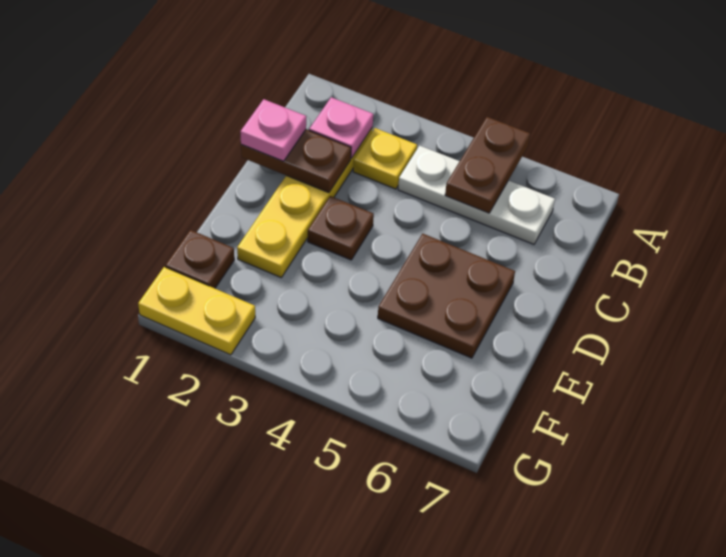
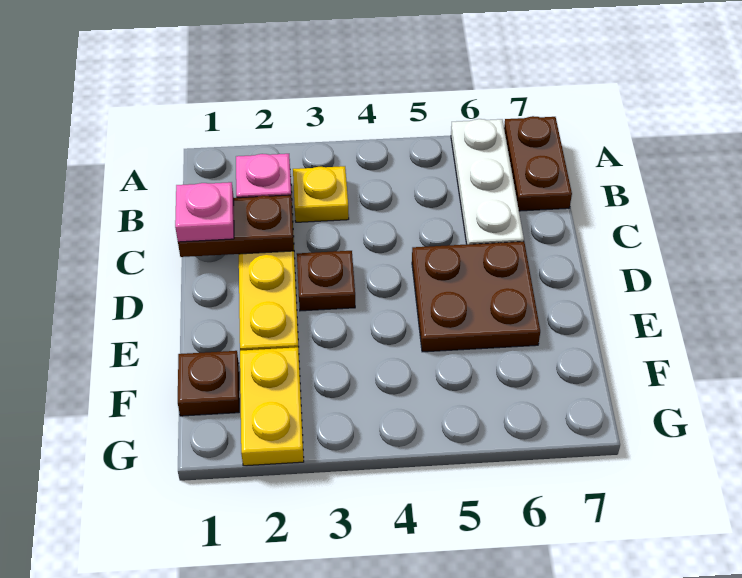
brown 1x2 plate [445,117,530,213] -> brown 1x2 plate moved to [504,116,572,211]
white 1x3 plate [398,146,555,244] -> white 1x3 plate turned to [451,119,524,244]
yellow 1x2 plate [138,267,255,355] -> yellow 1x2 plate turned to [240,347,304,466]

